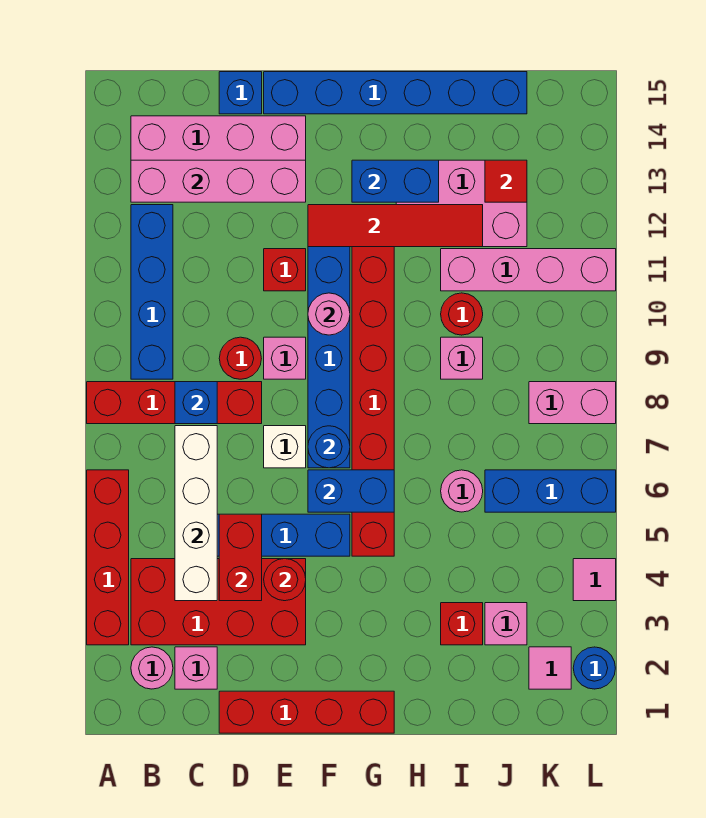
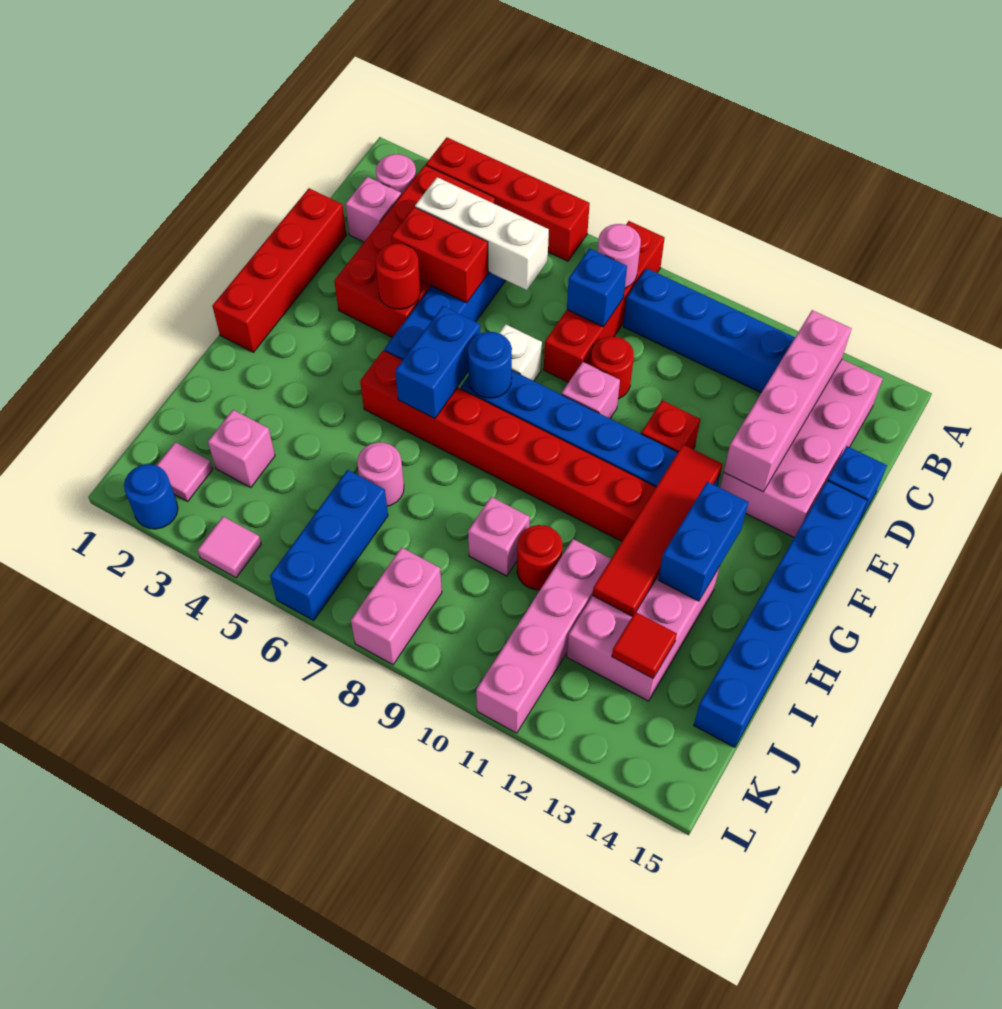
white 1x4 brick [175,426,217,601] -> white 1x3 brick [415,177,549,290]
pink 1x1 round brick [308,293,350,335] -> pink 1x1 round brick moved to [598,224,641,288]
red 1x1 brick [441,603,483,645] -> none

